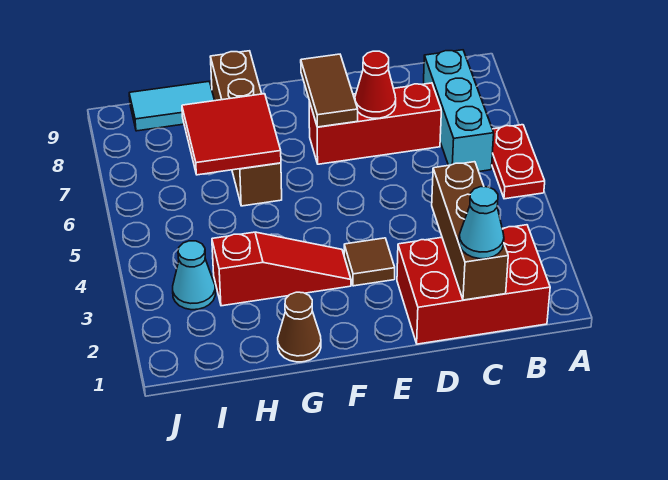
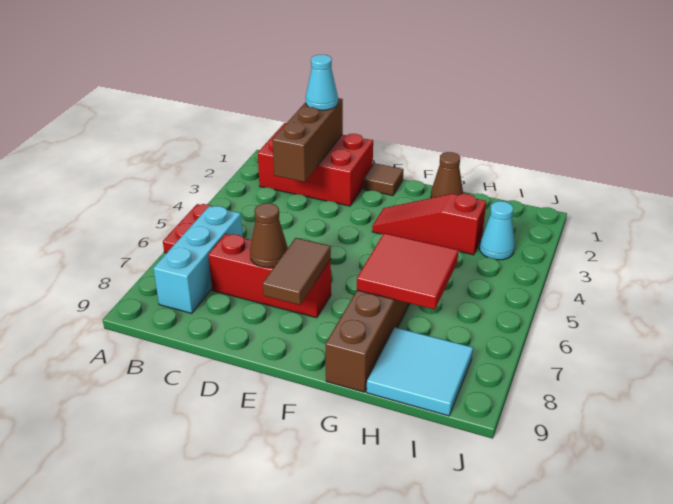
red 1x1 cone [355,51,396,118] -> brown 1x1 cone [250,203,288,268]
brown 1x1 tile [344,238,395,286] -> brown 1x1 tile moved to [363,163,404,196]
cyan 1x2 tile [129,82,215,131] -> cyan 2x2 tile [367,327,473,416]

